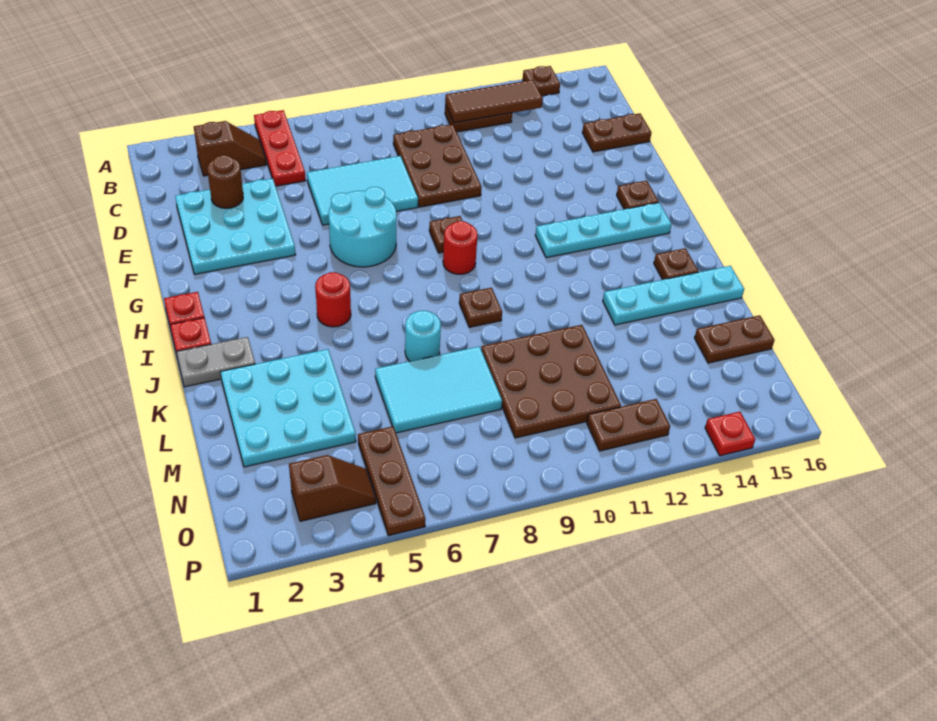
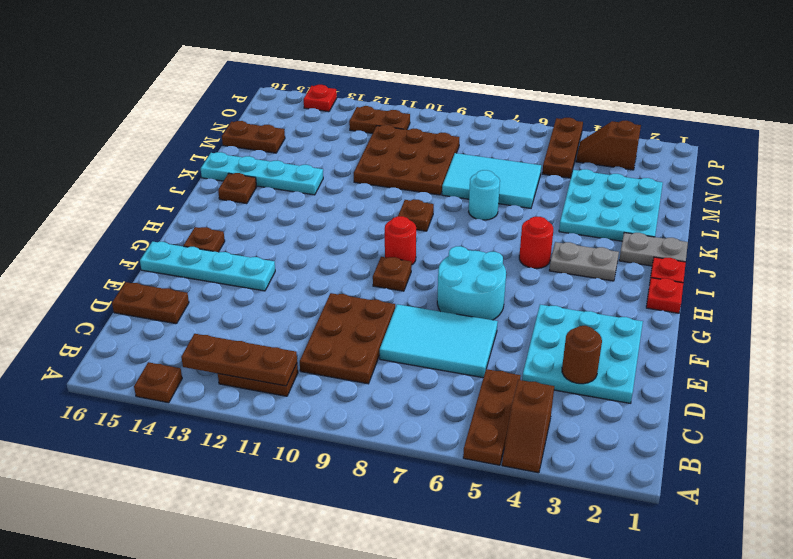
red 1x3 plate [254,110,306,186] -> brown 1x3 plate [463,369,521,465]
brown 1x2 slope [194,121,266,176] -> brown 1x2 slope turned to [502,380,554,473]
brown 1x3 tile [445,80,543,123] -> brown 1x3 plate [181,334,297,386]
cyan 1x4 plate [535,203,672,258] -> cyan 1x4 plate moved to [140,242,275,291]
none -> grey 1x2 plate [549,242,619,281]

